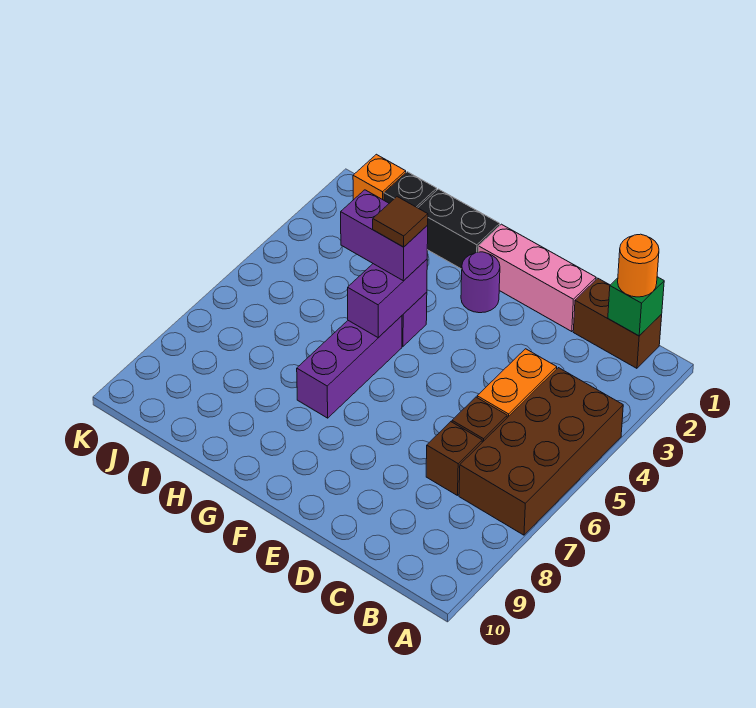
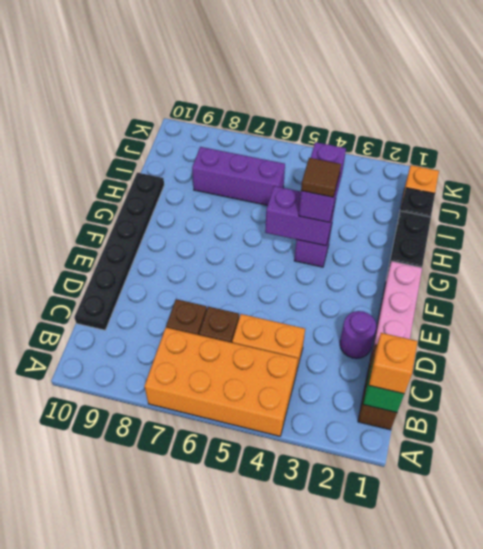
brown 2x4 brick [459,368,623,535] -> orange 2x4 brick [144,328,298,436]
orange 1x1 round brick [618,234,659,297] -> orange 1x1 brick [369,333,418,394]
none -> black 1x6 plate [74,173,164,330]
purple 1x1 round brick [461,252,500,313] -> purple 1x1 round brick moved to [340,311,376,358]
purple 1x3 brick [297,316,402,418] -> purple 1x3 brick moved to [192,147,285,205]

